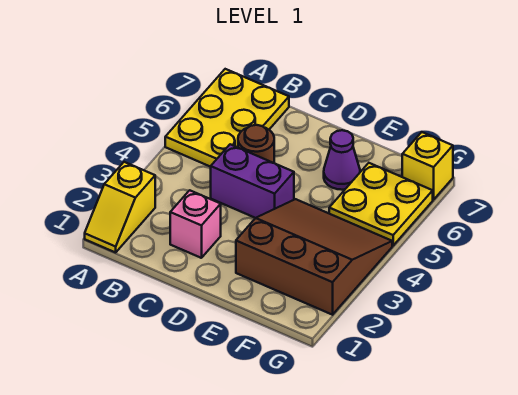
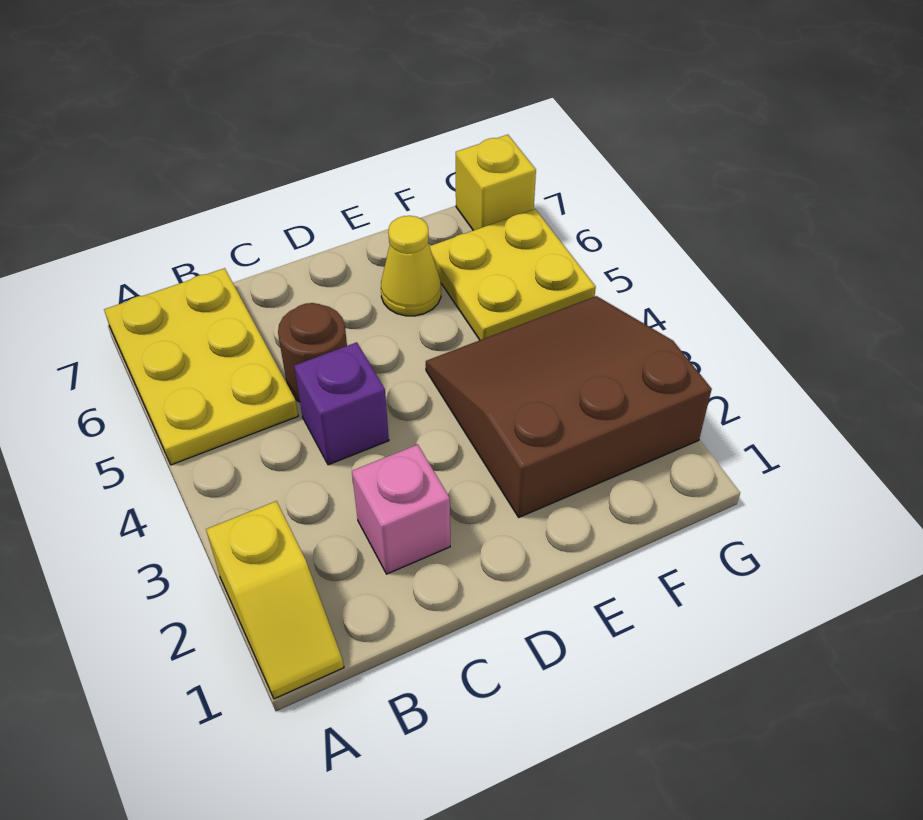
purple 1x2 brick [211,144,294,218] -> purple 1x1 brick [294,342,389,465]
purple 1x1 cone [324,130,360,190] -> yellow 1x1 cone [381,216,441,316]

